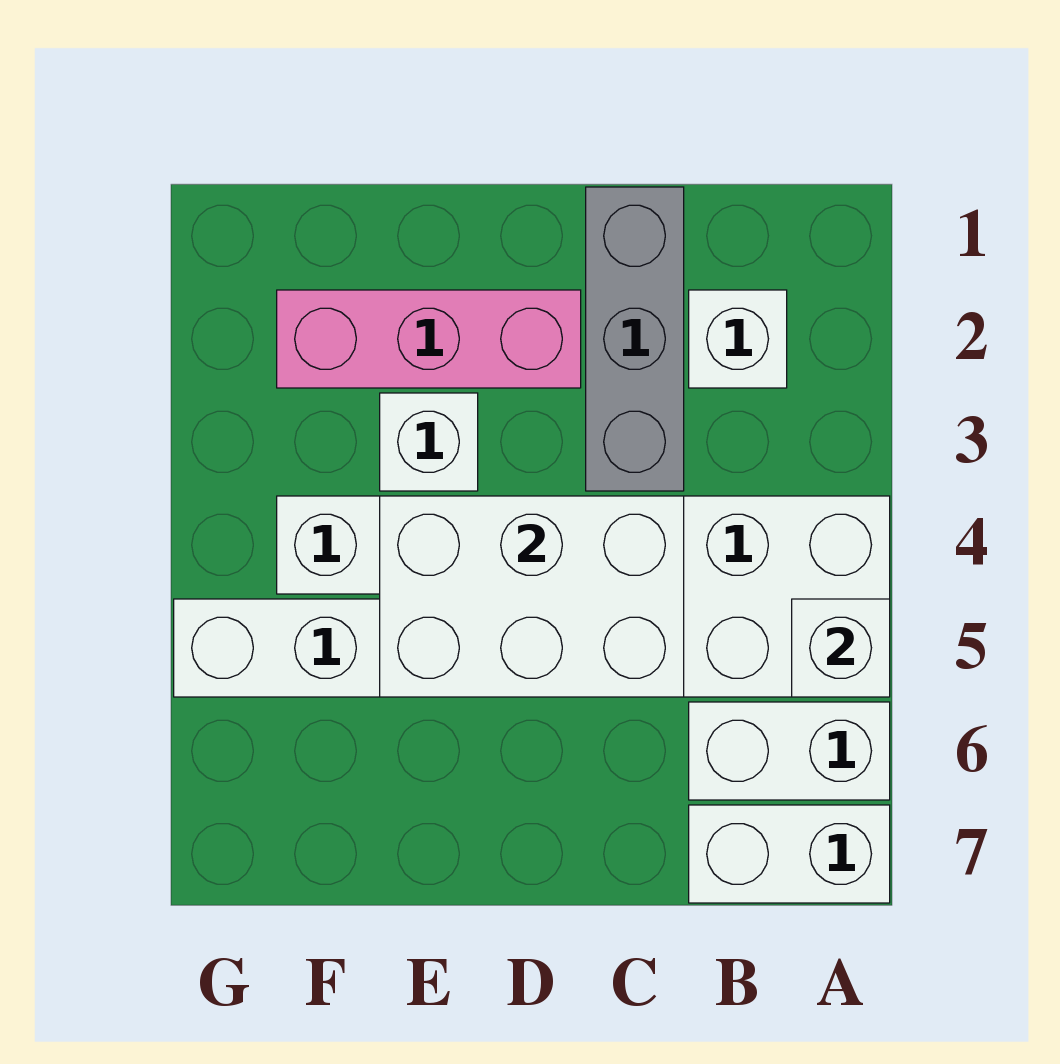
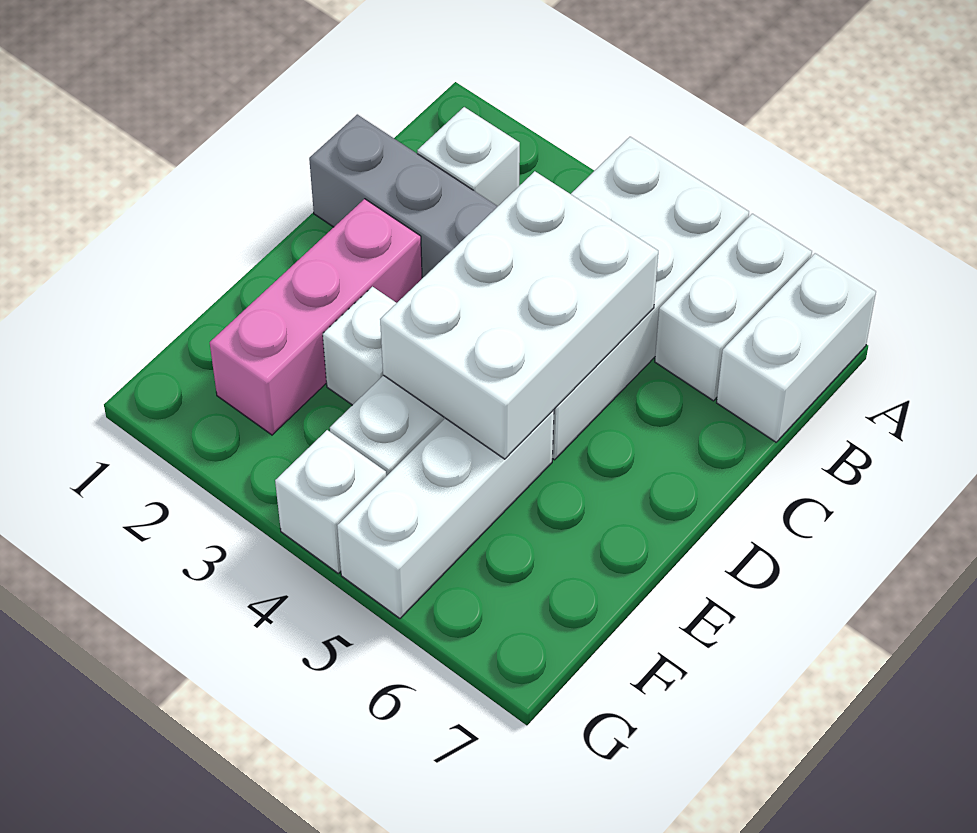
white 1x1 brick [792,599,890,697] -> white 1x1 brick moved to [275,430,386,573]

